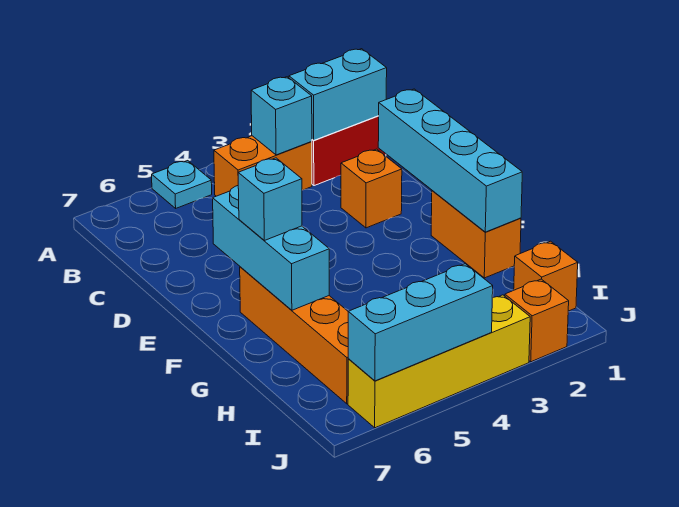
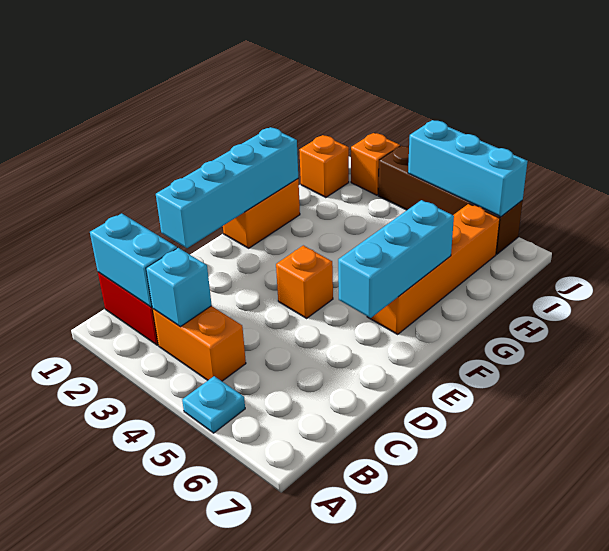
orange 1x1 brick [341,149,402,228] -> orange 1x1 brick moved to [276,245,333,318]
cyan 1x1 brick [238,158,302,241] -> none
yellow 1x4 brick [348,295,530,428] -> brown 1x4 brick [378,145,523,254]

